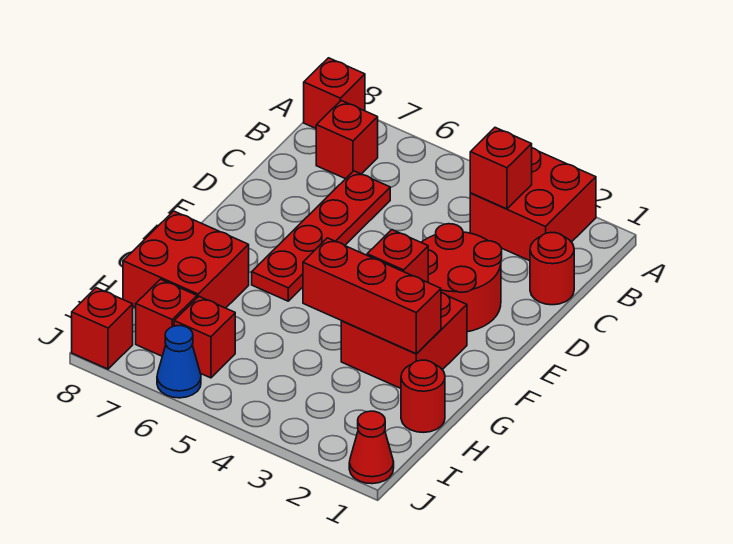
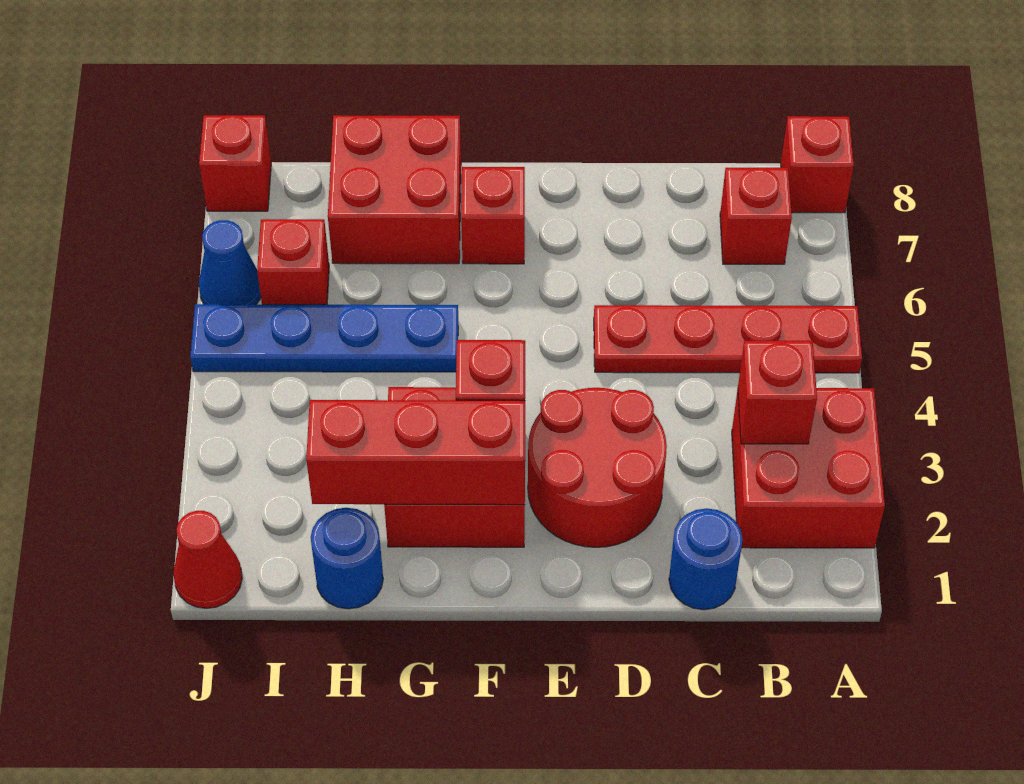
red 1x1 round brick [530,233,574,305] -> blue 1x1 round brick [669,508,743,610]
red 1x4 plate [252,171,390,301] -> red 1x4 plate moved to [594,305,862,373]
red 1x3 brick [303,238,441,354] -> red 1x3 brick turned to [306,400,525,505]
none -> blue 1x4 plate [190,304,458,372]
red 1x1 round brick [401,360,445,432] -> blue 1x1 round brick [311,508,383,609]
red 1x1 brick [136,279,197,356] -> red 1x1 brick moved to [461,167,525,264]

